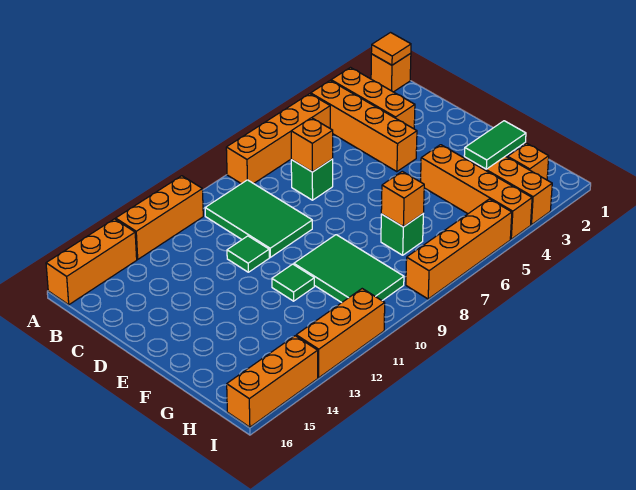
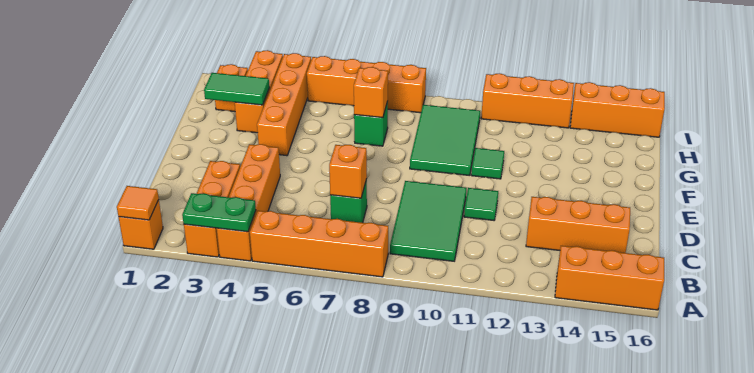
none -> green 1x2 plate [182,193,256,232]
orange 1x3 brick [116,176,203,259] -> orange 1x3 brick moved to [526,197,630,253]

